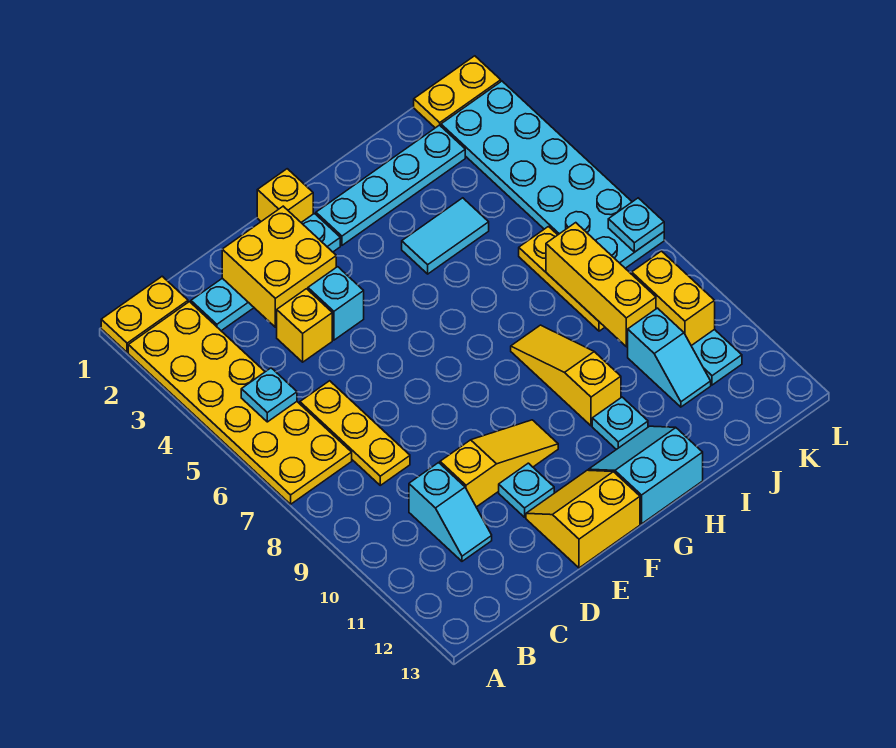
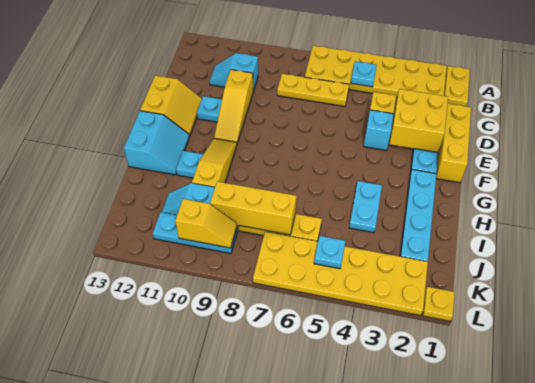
yellow 1x1 brick [257,169,313,222] -> yellow 1x3 brick [436,104,471,183]
cyan 1x2 tile [402,198,489,274] -> cyan 1x2 plate [349,181,382,233]
yellow 1x3 slope [511,325,621,426] -> yellow 1x3 slope turned to [192,139,237,187]
yellow 1x2 plate [414,56,501,128] -> yellow 1x1 plate [423,287,455,321]
cyan 2x6 plate [441,81,664,268] -> yellow 2x6 plate [253,232,428,316]
yellow 1x2 brick [632,251,715,346] -> yellow 1x2 slope [175,199,237,248]
cyan 1x1 plate [608,198,664,252] -> cyan 1x1 plate moved to [314,236,345,269]

